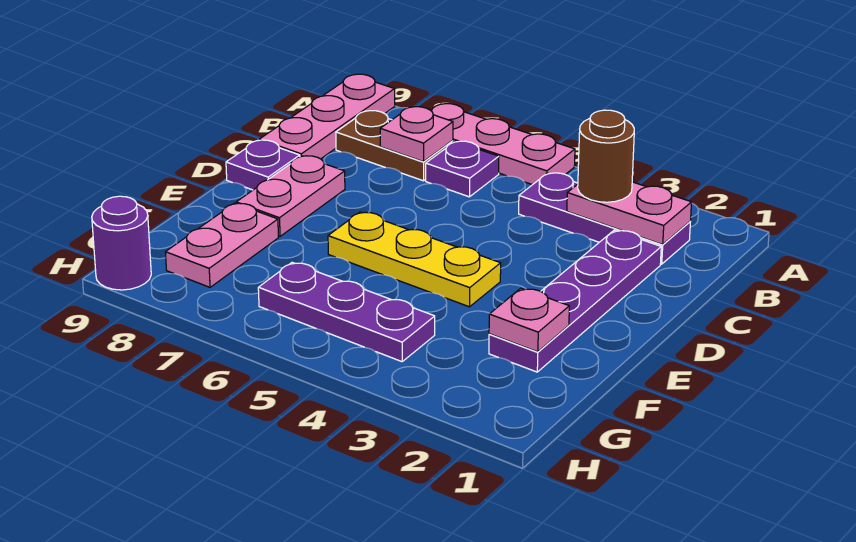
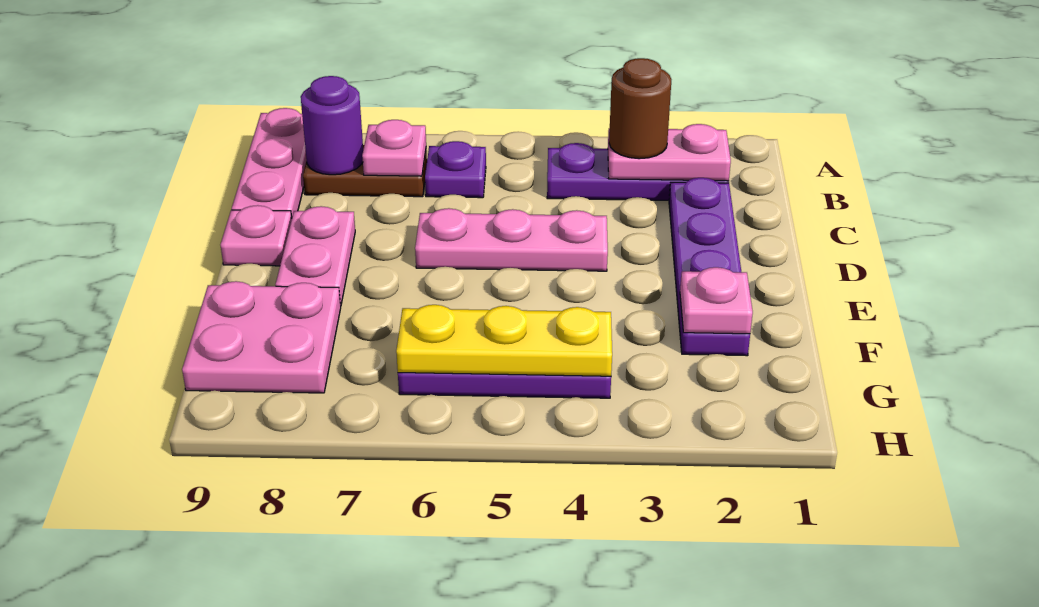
pink 1x3 plate [432,104,575,185] -> pink 1x3 plate moved to [415,208,608,271]
purple 1x1 plate [226,140,300,190] -> pink 1x1 plate [221,205,292,266]
yellow 1x3 plate [328,212,501,307] -> yellow 1x3 plate moved to [396,305,612,376]
pink 1x2 plate [166,203,278,287] -> pink 2x2 plate [182,281,341,393]
purple 1x1 round brick [92,196,151,290] -> purple 1x1 round brick moved to [301,76,363,175]

